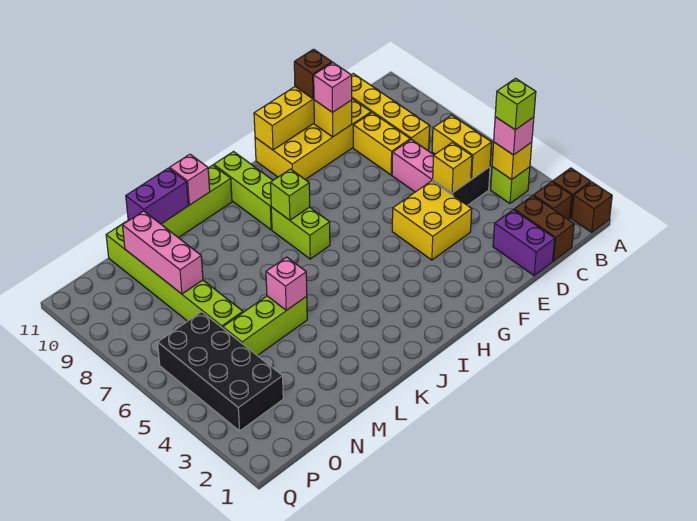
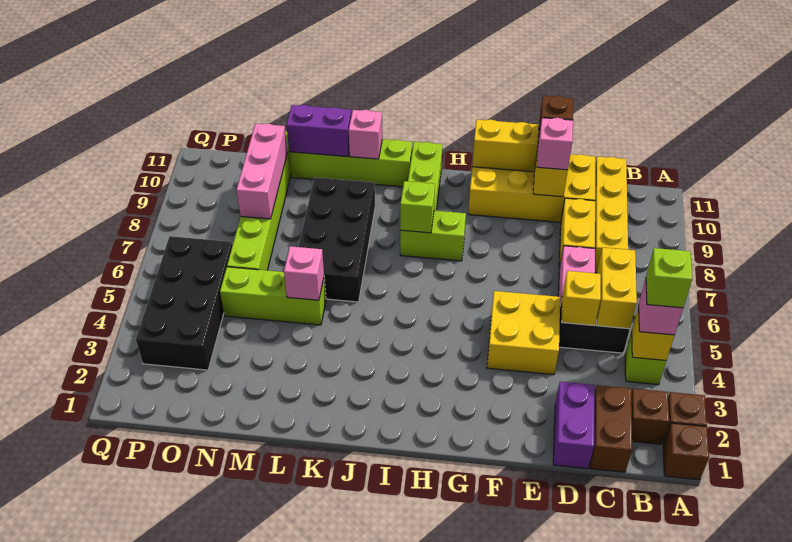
lime 1x2 brick [271,207,330,259] -> lime 1x2 brick turned to [400,211,466,261]
none -> black 2x4 brick [299,177,375,302]

